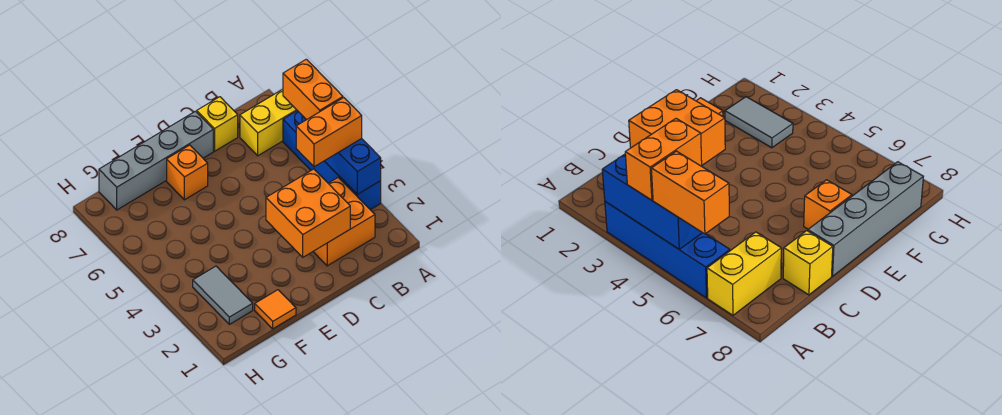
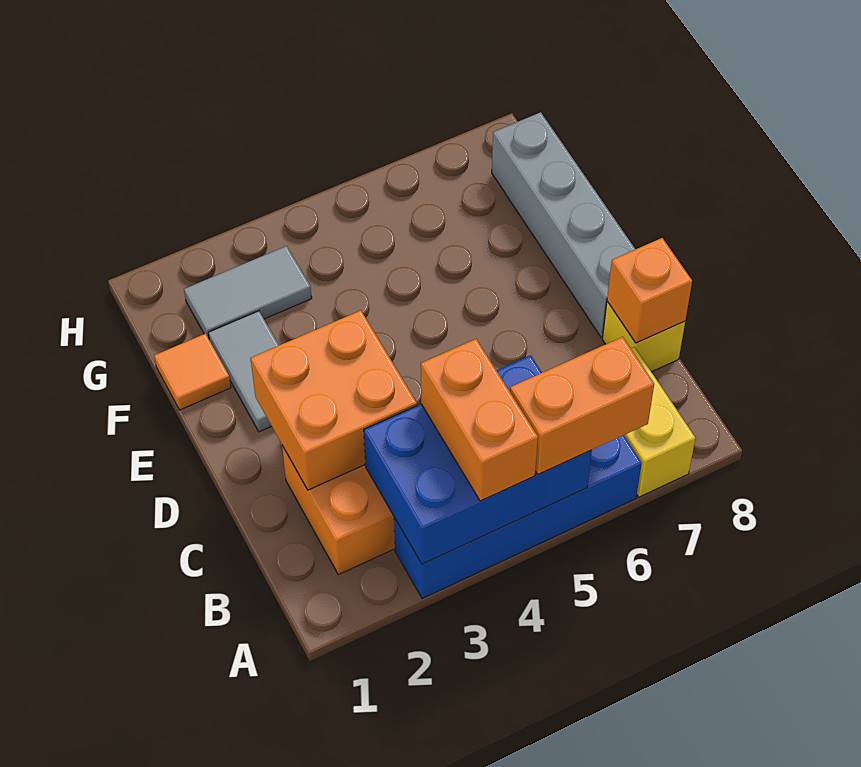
blue 1x3 brick [302,116,381,194] -> blue 2x3 brick [364,355,592,564]
none -> grey 1x2 tile [208,311,279,432]
orange 1x1 brick [167,145,208,200] -> orange 1x1 brick moved to [607,238,692,343]

